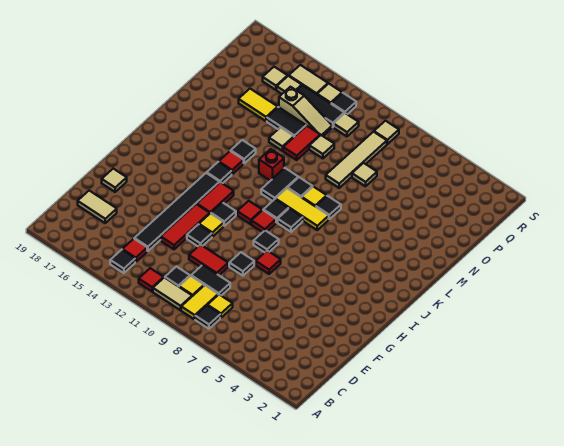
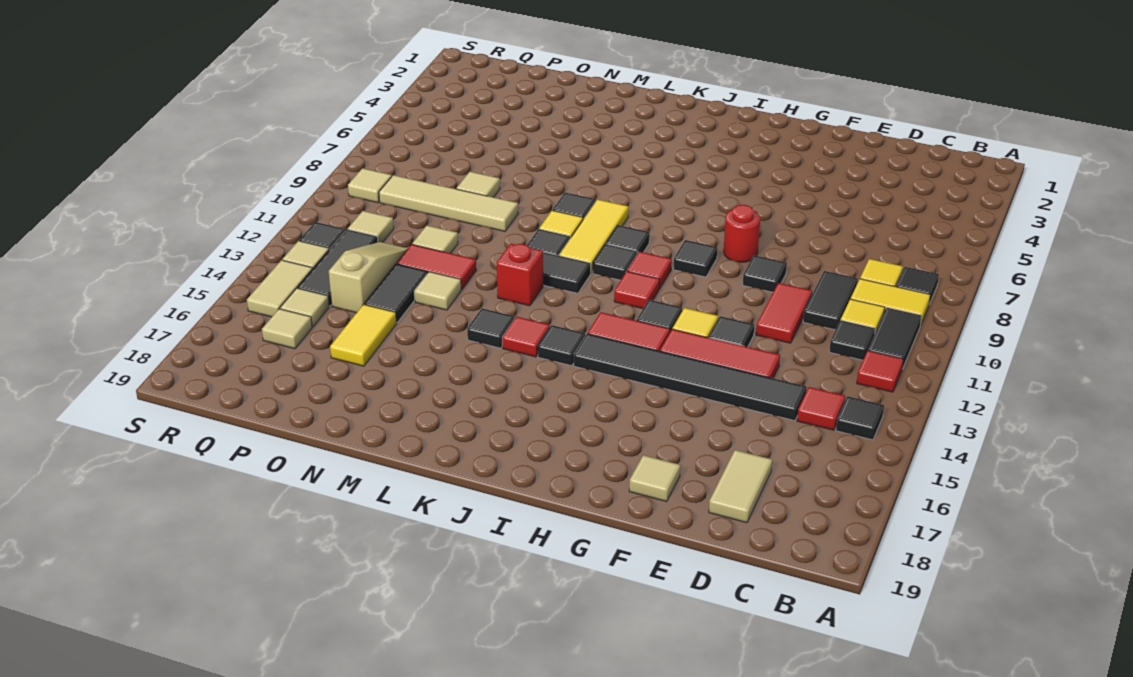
tan 1x2 tile [153,278,192,310] -> black 1x2 tile [868,308,922,369]
red 1x1 tile [256,251,281,274] -> red 1x1 round brick [724,205,760,262]

